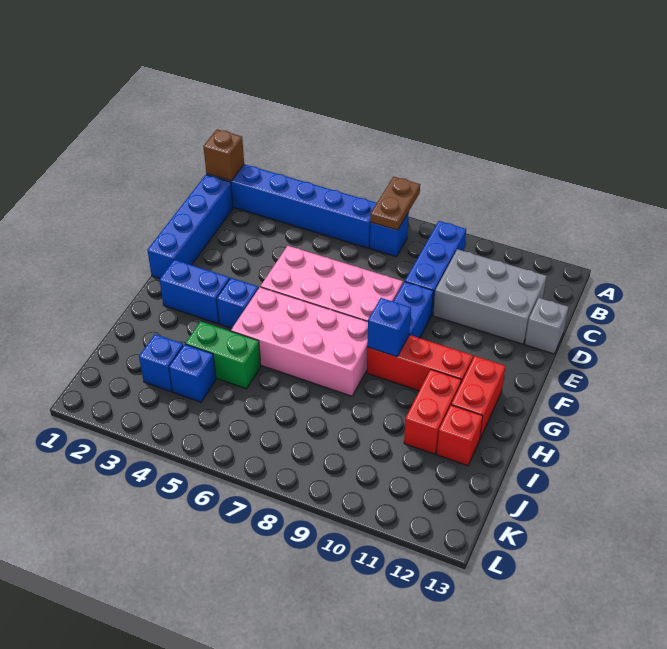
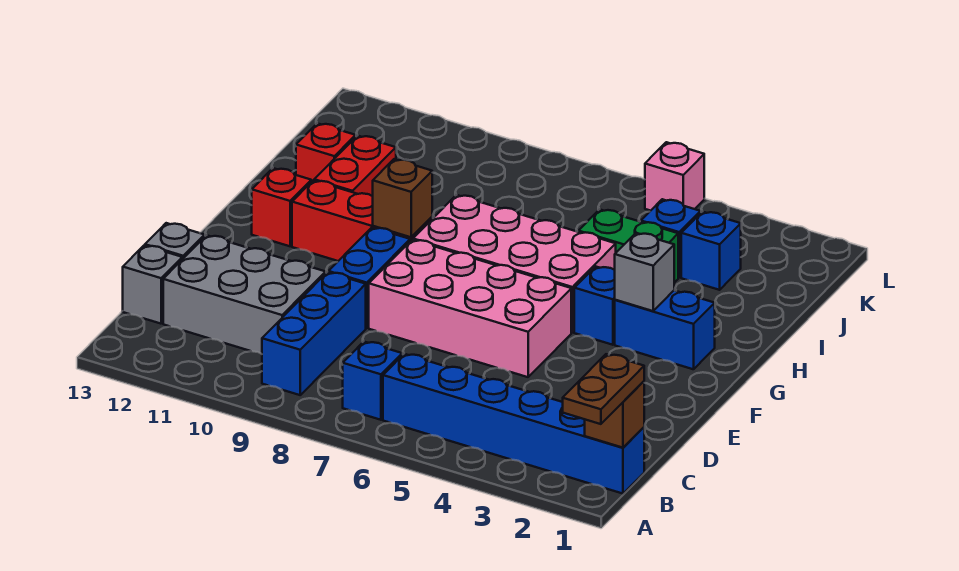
brown 1x2 plate [370,177,420,230] -> brown 1x2 plate moved to [563,354,644,424]
blue 1x4 brick [147,175,233,279] -> none
none -> grey 1x1 brick [123,245,182,324]
none -> grey 1x1 brick [615,233,674,311]
blue 1x1 brick [367,298,411,357] -> brown 1x1 brick [373,159,432,237]
red 1x2 brick [451,356,505,439] -> red 1x1 brick [252,168,311,246]
none -> pink 1x1 brick [645,142,704,211]

